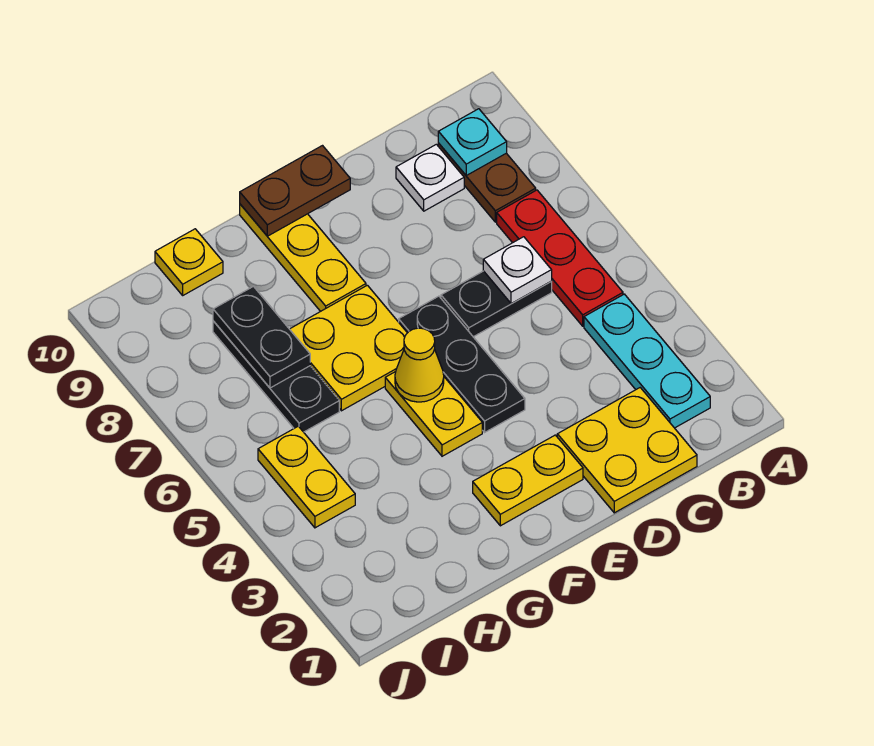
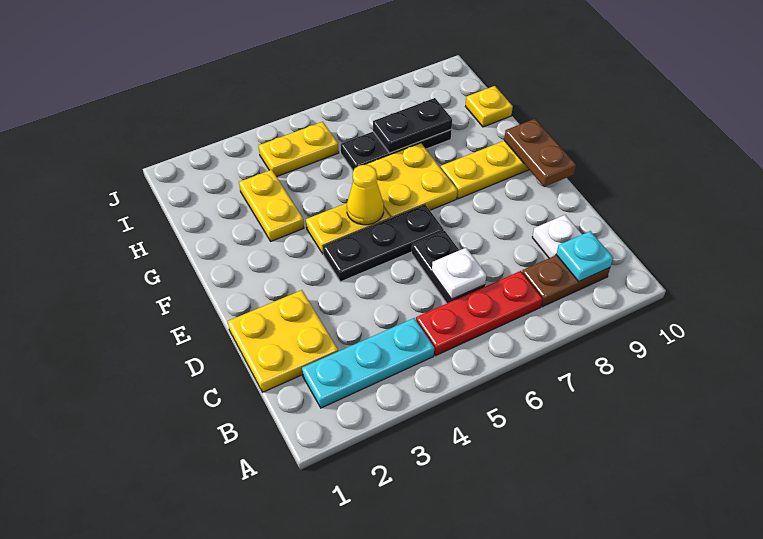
yellow 1x2 plate [473,435,583,526] -> yellow 1x2 plate moved to [239,170,304,241]

